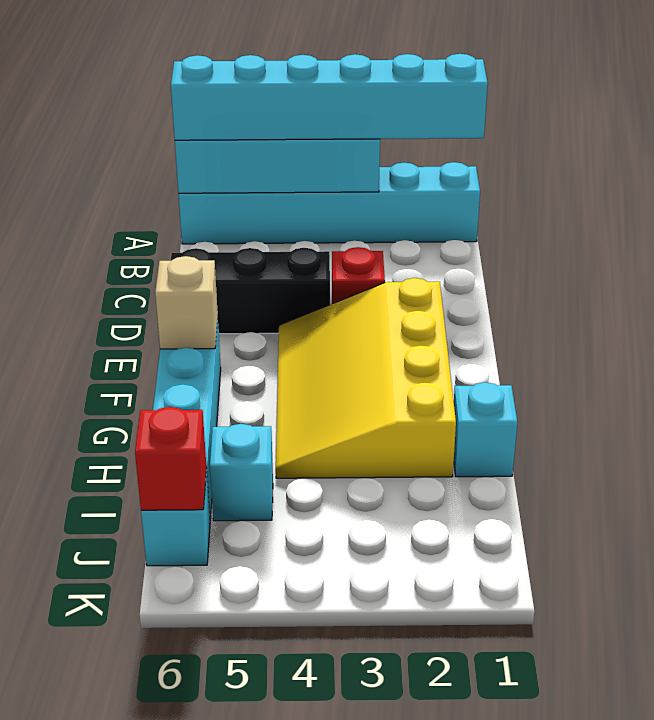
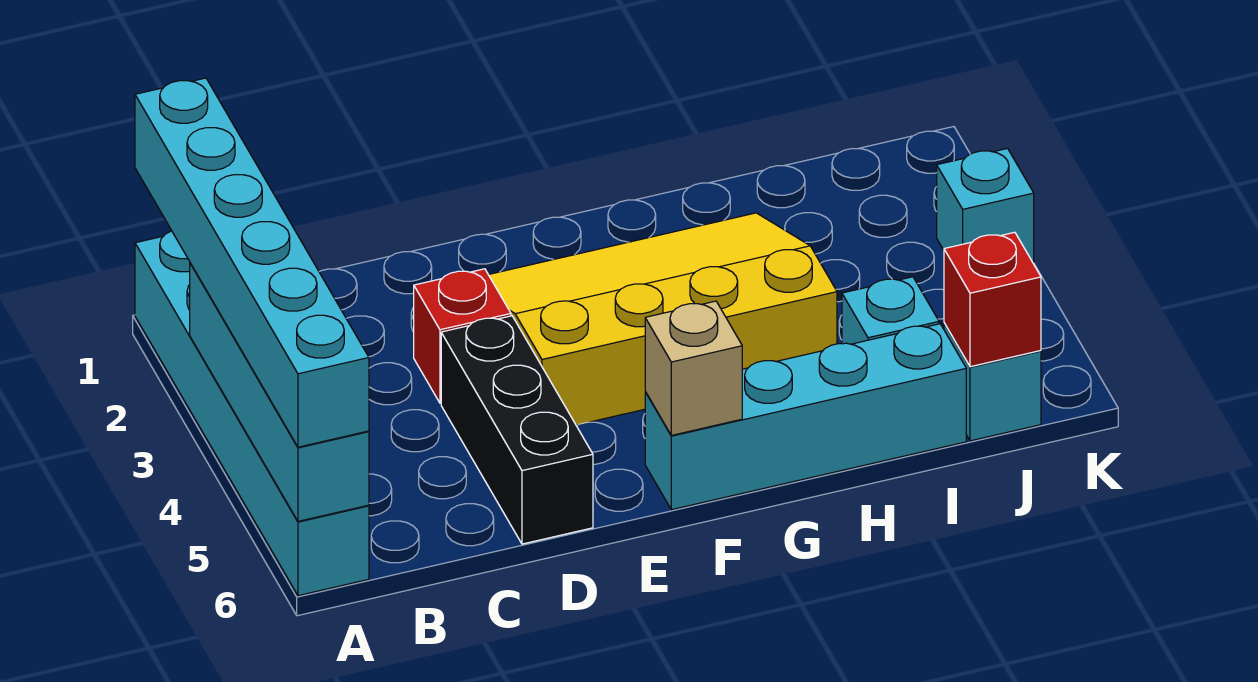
yellow 3x4 slope [276,278,456,478] -> yellow 3x4 slope turned to [489,213,837,425]
cyan 1x1 brick [454,382,517,477] -> cyan 1x1 brick moved to [937,149,1034,264]

